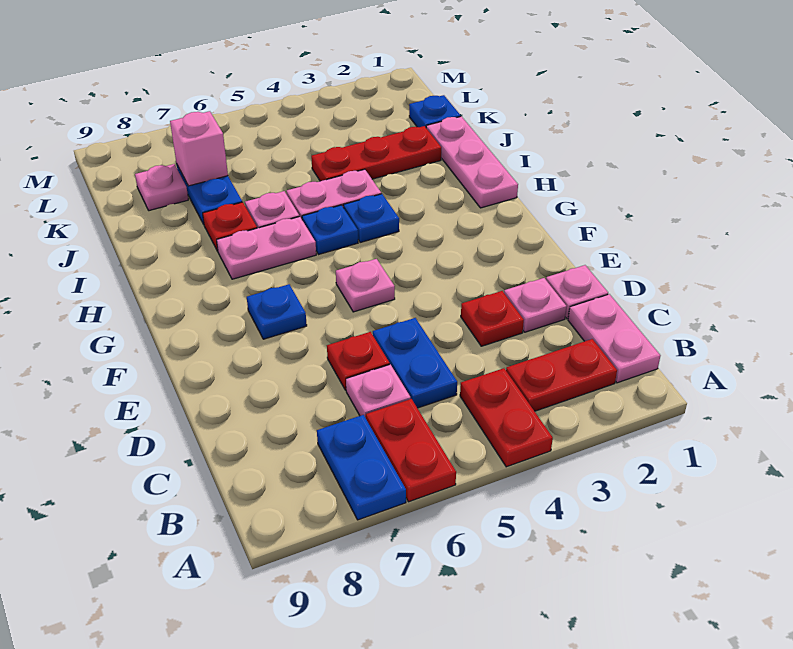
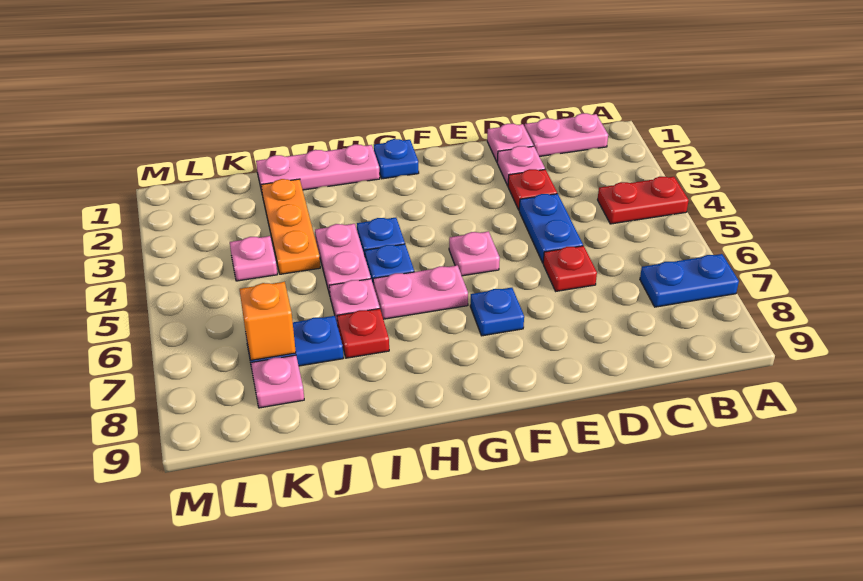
red 1x2 plate [366,399,456,502] -> none
red 1x2 plate [506,339,617,411] -> none
blue 1x2 plate [373,318,457,408] -> blue 1x2 plate turned to [519,194,583,263]
pink 1x1 plate [346,365,411,418] -> pink 1x1 plate moved to [230,236,277,281]
pink 1x2 plate [217,216,316,279] -> pink 1x2 plate turned to [373,265,468,319]
red 1x3 plate [311,126,441,181] -> orange 1x3 plate [261,179,320,274]
blue 1x1 plate [409,95,461,127] -> blue 1x1 plate moved to [374,139,419,179]
pink 1x1 brick [170,111,228,186] -> orange 1x1 brick [240,282,296,360]

